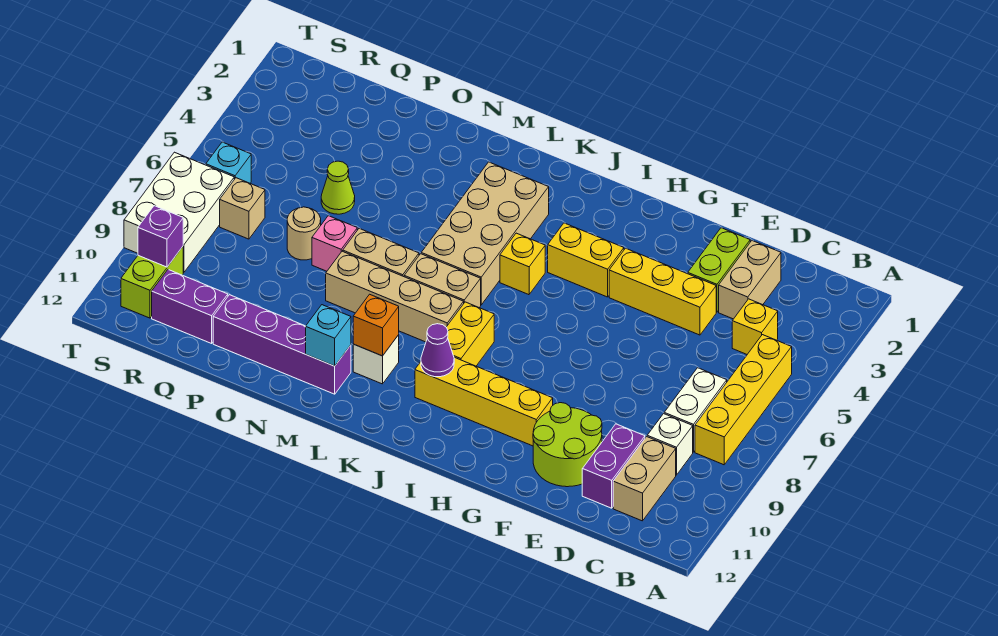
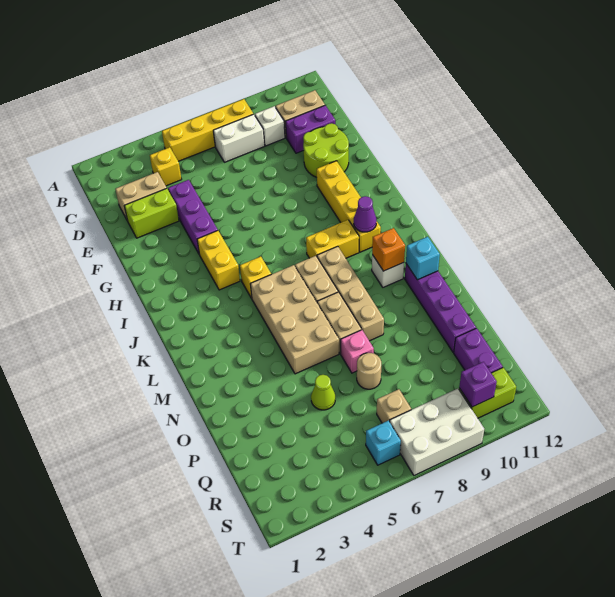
yellow 1x3 brick [609,248,716,335] -> purple 1x3 brick [168,180,218,254]
tan 2x4 brick [421,162,549,305] -> tan 2x4 brick turned to [250,265,339,374]

